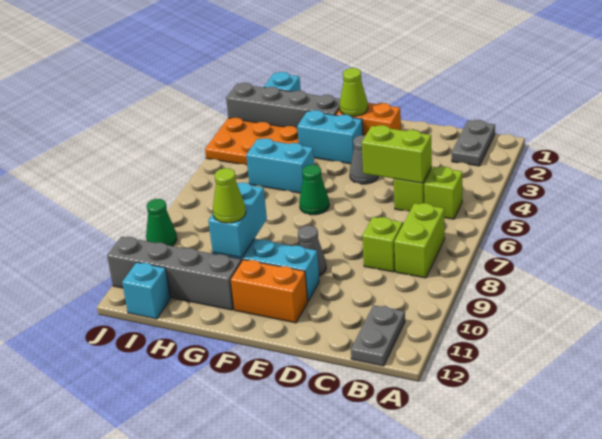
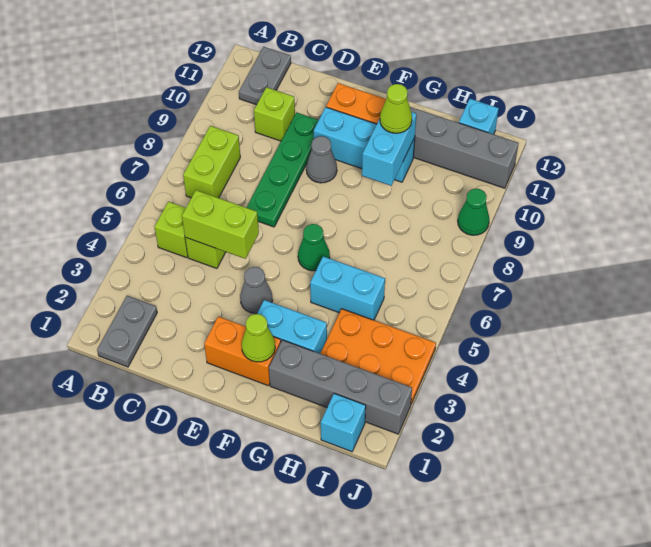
lime 1x1 brick [362,217,403,272] -> lime 1x1 brick moved to [254,87,295,141]
none -> green 1x4 plate [247,113,319,227]

